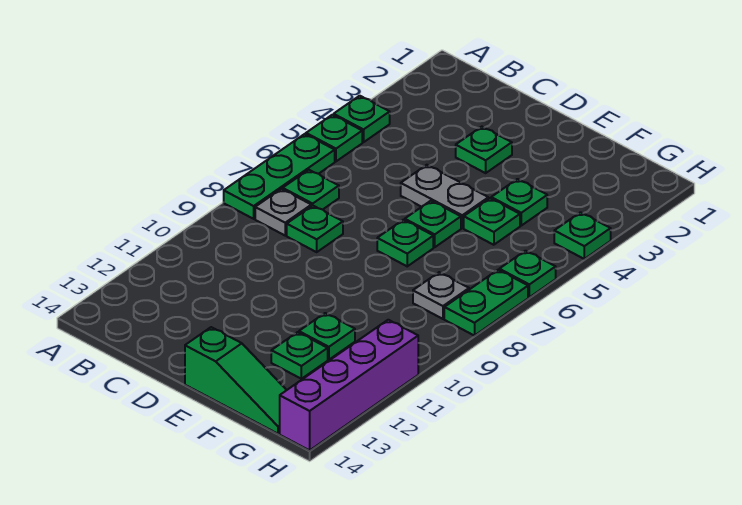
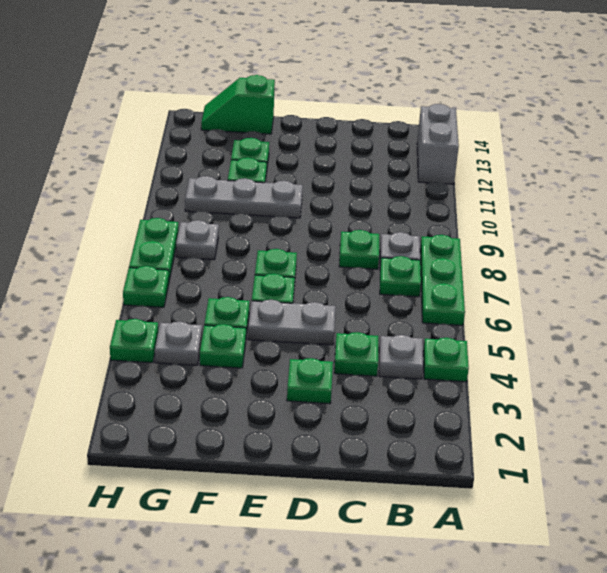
green 1x1 plate [306,115,362,161] -> green 1x1 plate moved to [334,332,378,376]
none -> grey 1x2 brick [417,104,459,184]
none -> grey 1x1 plate [379,335,423,379]
none -> grey 1x3 plate [185,176,303,218]
green 1x3 slope [185,327,286,434] -> green 1x2 slope [201,75,275,134]
none -> grey 1x1 plate [155,322,202,365]
purple 1x4 brick [280,320,418,450] -> none

